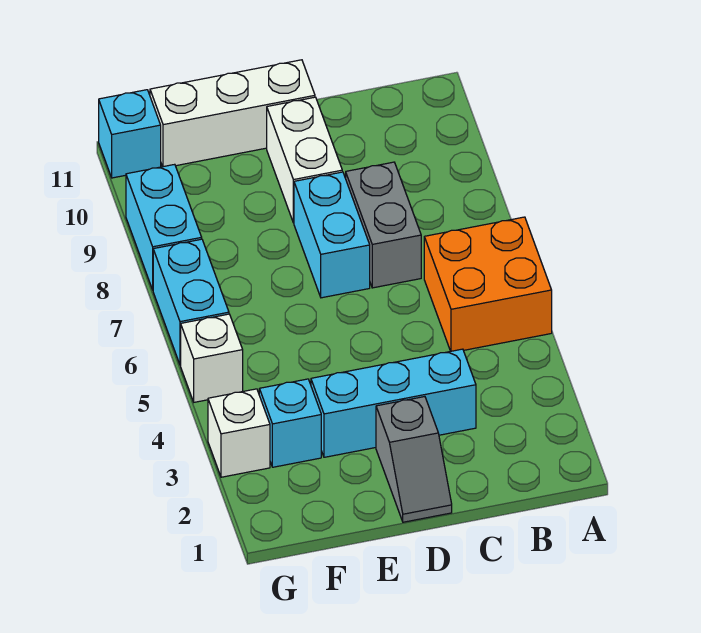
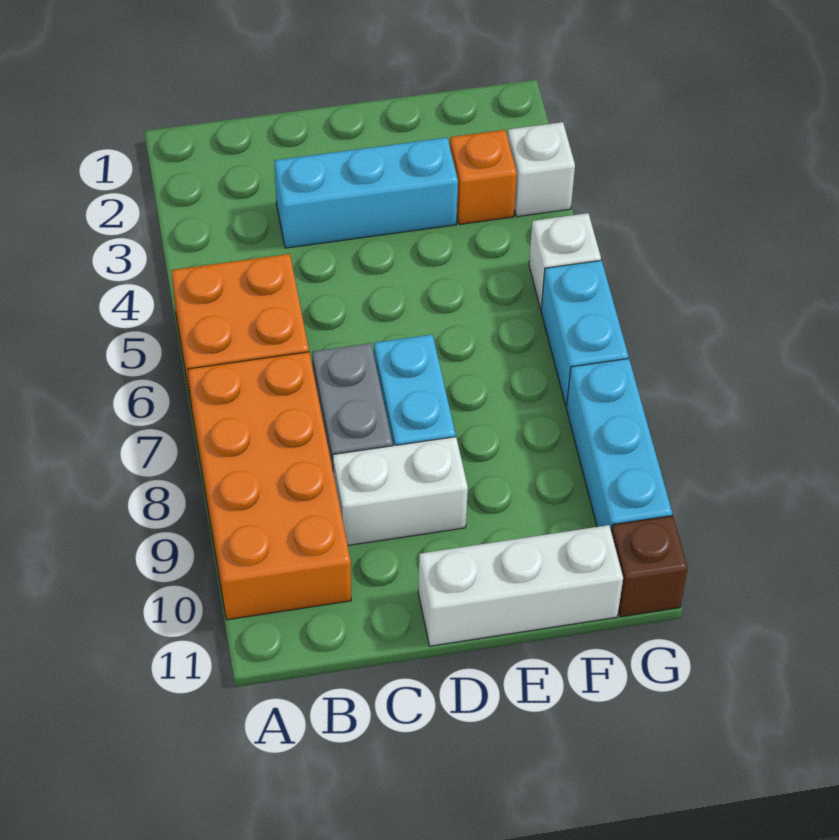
none -> orange 2x4 brick [188,352,351,620]
grey 1x2 slope [376,397,452,522] -> none
white 1x2 brick [267,97,342,223] -> white 1x2 brick turned to [333,437,468,545]
cyan 1x1 brick [259,379,321,467] -> orange 1x1 brick [450,130,517,224]
cyan 1x2 brick [126,164,202,290] -> cyan 1x3 brick [566,358,672,532]
cyan 1x1 brick [99,90,161,178] -> brown 1x1 brick [611,516,688,617]

